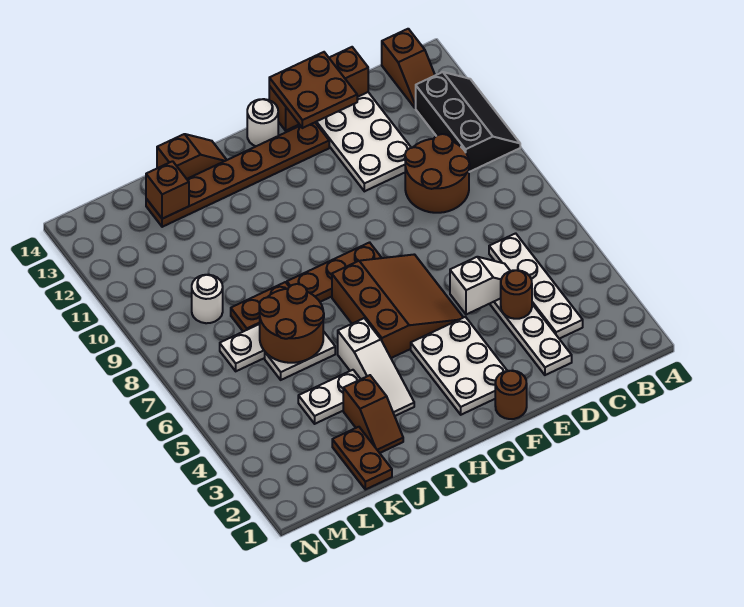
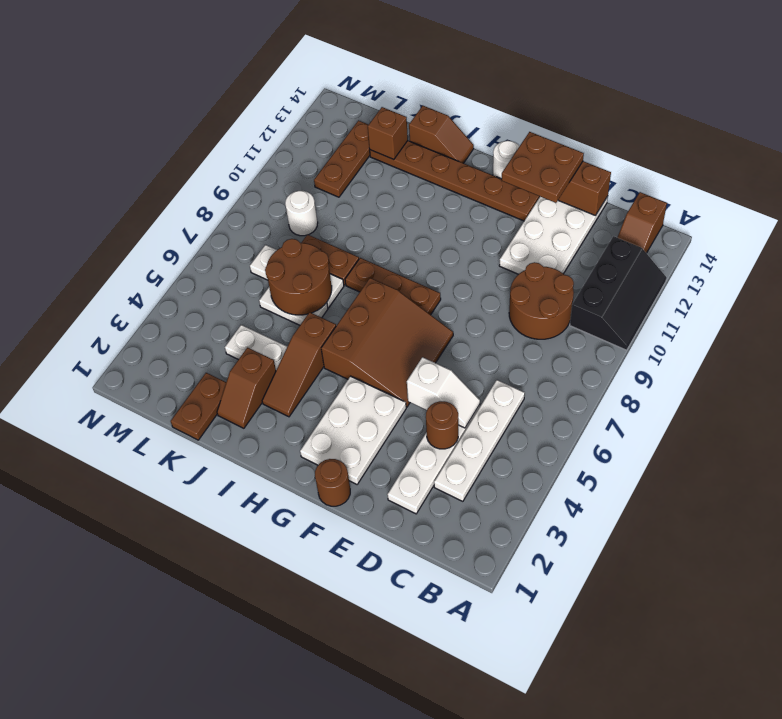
white 1x3 slope [338,318,414,416] -> brown 1x3 slope [262,312,336,417]
none -> brown 1x3 plate [314,121,370,197]

